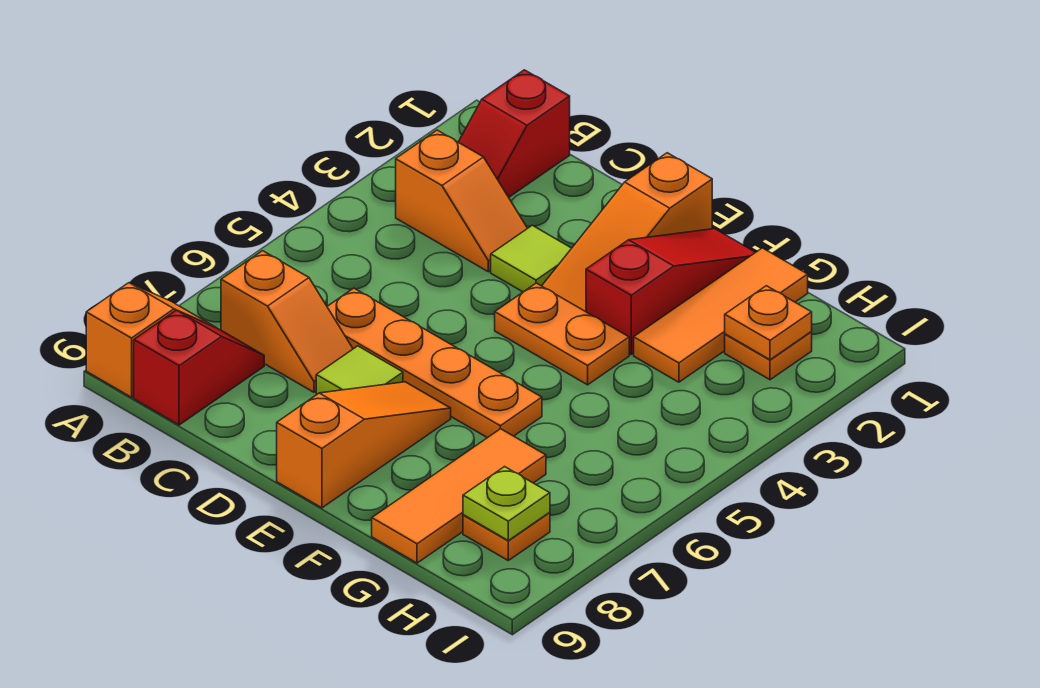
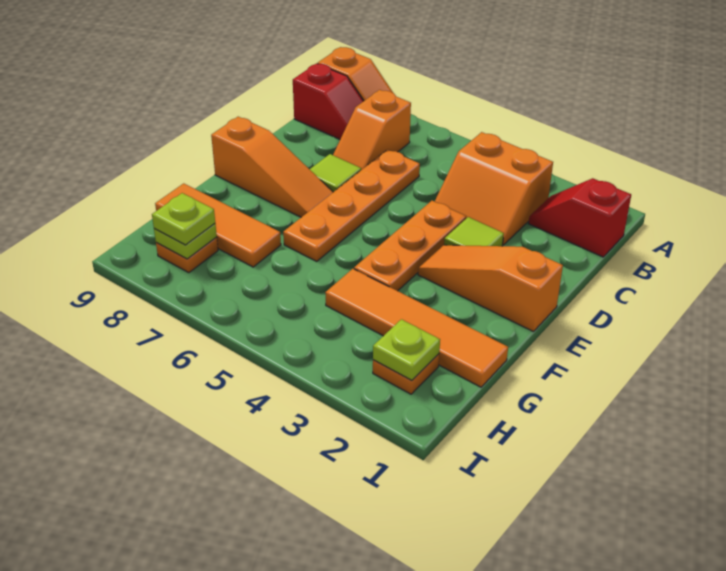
orange 1x2 slope [396,130,527,272] -> orange 2x2 slope [435,132,553,245]
orange 1x2 plate [495,283,629,385] -> orange 1x3 plate [354,201,466,291]
red 1x3 slope [586,229,755,354] -> none
orange 1x3 tile [634,248,808,382] -> orange 1x4 tile [325,269,508,387]
orange 1x1 plate [725,286,812,360] -> lime 1x1 plate [373,319,440,380]
none -> lime 1x1 plate [152,193,215,245]

